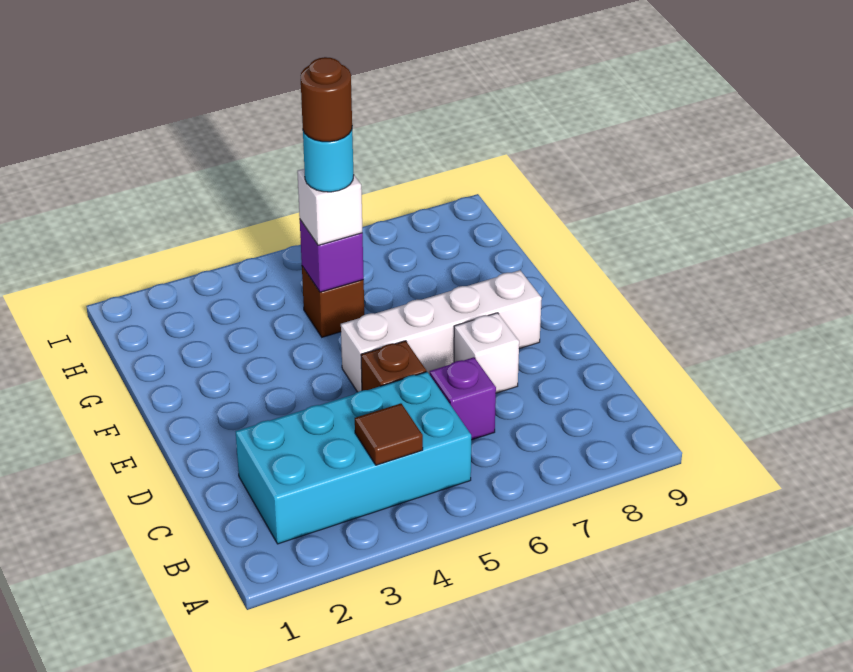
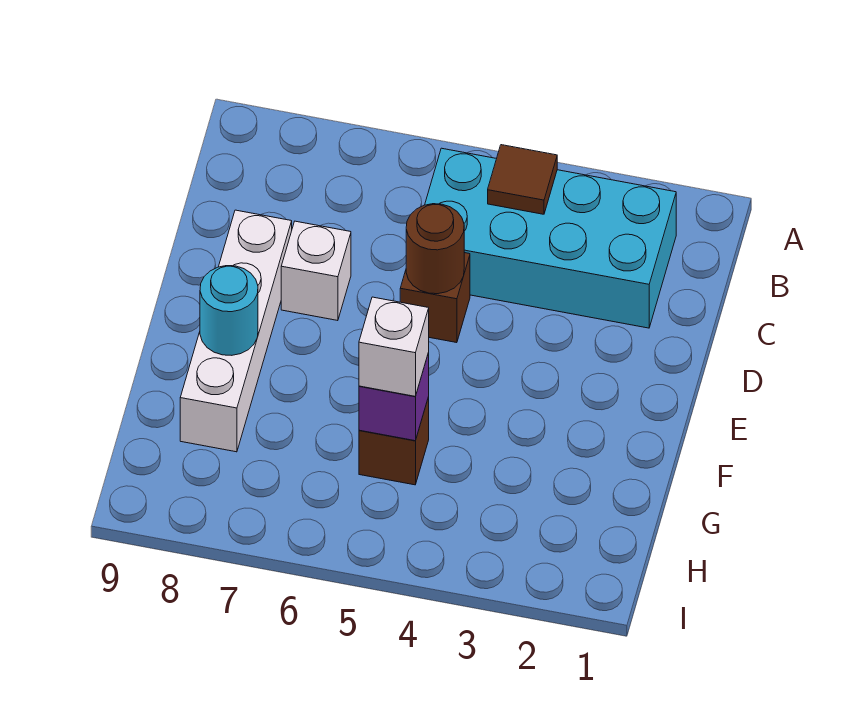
purple 1x1 brick [430,357,496,440] -> none
white 1x4 brick [341,270,542,392] -> white 1x4 brick turned to [180,210,292,452]
cyan 1x1 round brick [303,130,354,192] -> cyan 1x1 round brick moved to [200,266,258,355]
brown 1x1 round brick [301,57,352,142] -> brown 1x1 round brick moved to [406,204,464,294]

